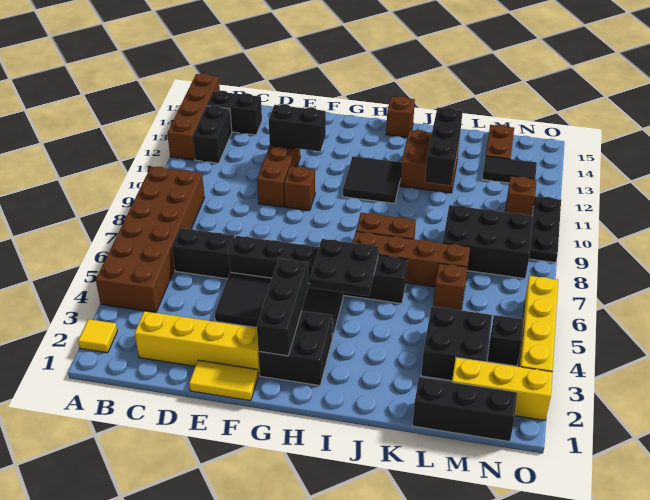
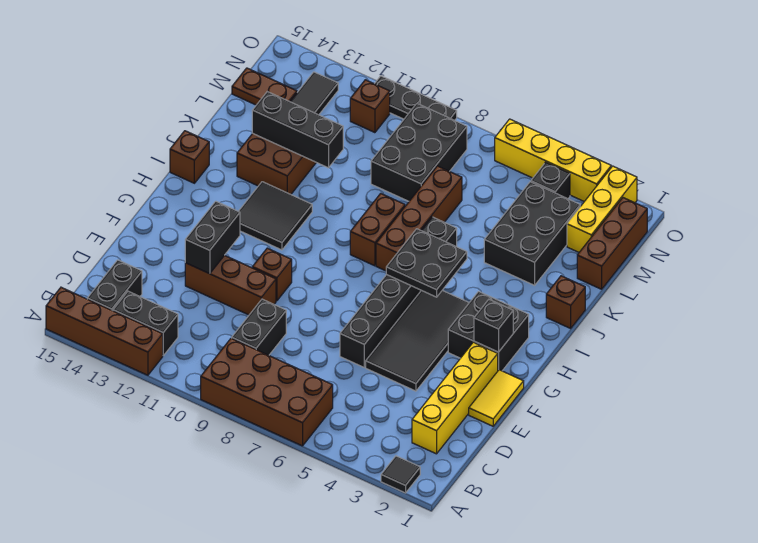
yellow 1x1 tile [78,319,117,353] -> black 1x1 tile [381,456,420,493]
brown 2x6 brick [96,167,205,313] -> brown 2x4 brick [201,338,333,446]
black 1x2 brick [172,228,235,279] -> black 1x2 brick moved to [232,299,286,355]
black 1x3 brick [257,259,308,356] -> black 1x1 brick [474,300,513,352]
black 1x3 brick [412,377,517,441] -> brown 1x3 brick [577,198,647,289]
black 2x2 brick [421,306,492,381] -> black 2x3 brick [484,182,580,285]
brown 1x1 brick [433,263,467,310] -> brown 1x1 brick moved to [546,276,585,328]

